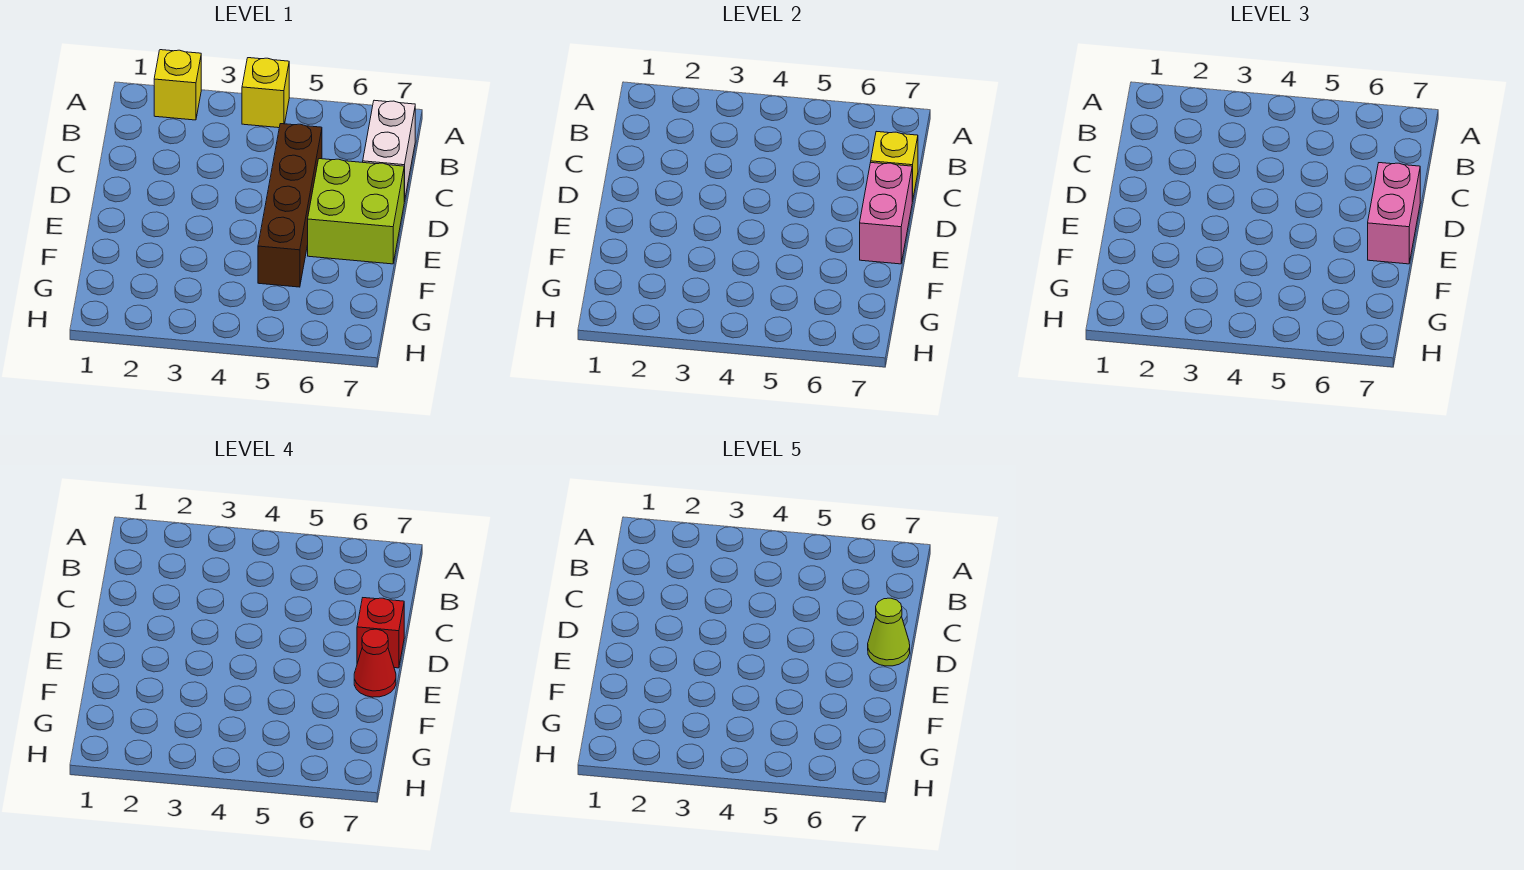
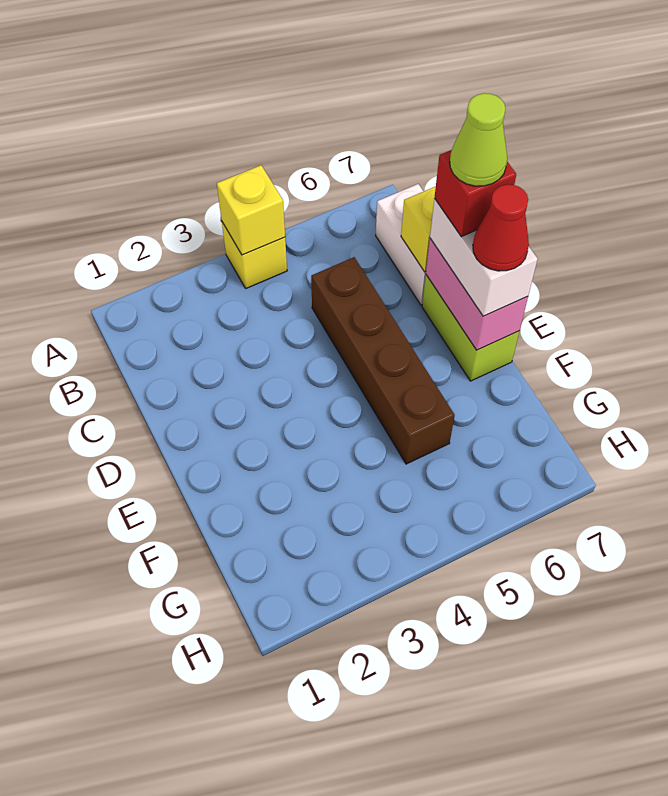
yellow 1x1 brick [154,50,201,120] -> yellow 1x1 brick moved to [217,165,285,255]
lime 2x2 brick [308,159,404,264] -> lime 1x2 brick [422,275,519,381]
pink 1x2 brick [1368,163,1420,264] -> white 1x2 brick [430,199,537,316]

